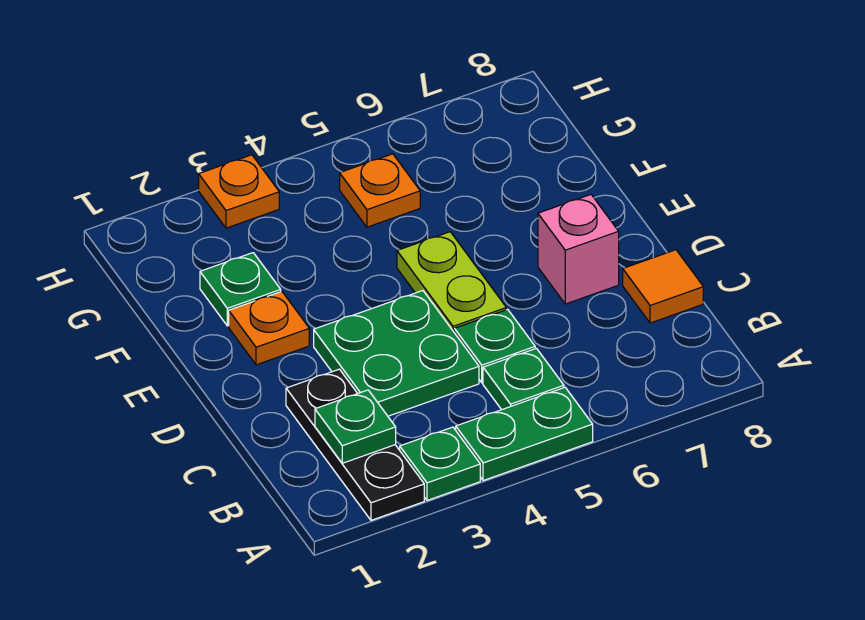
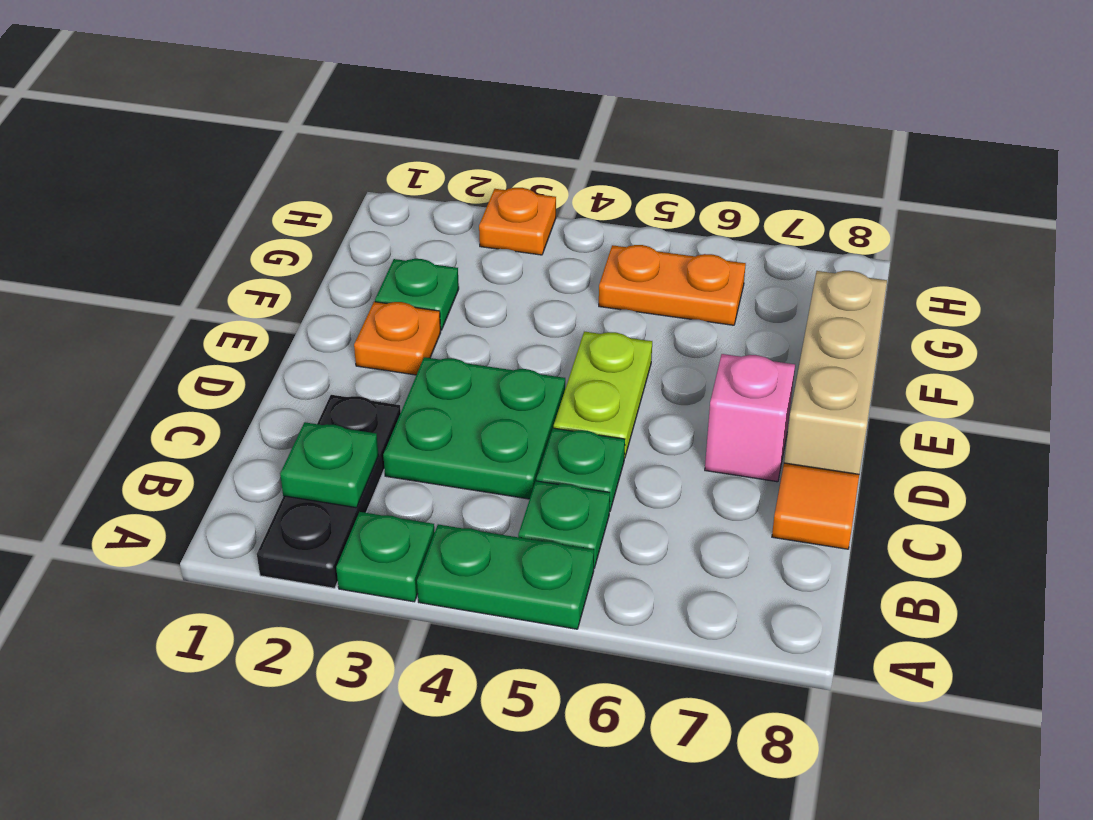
none -> tan 1x3 brick [784,271,887,474]
orange 1x1 plate [340,154,420,227] -> orange 1x2 plate [599,245,746,325]

